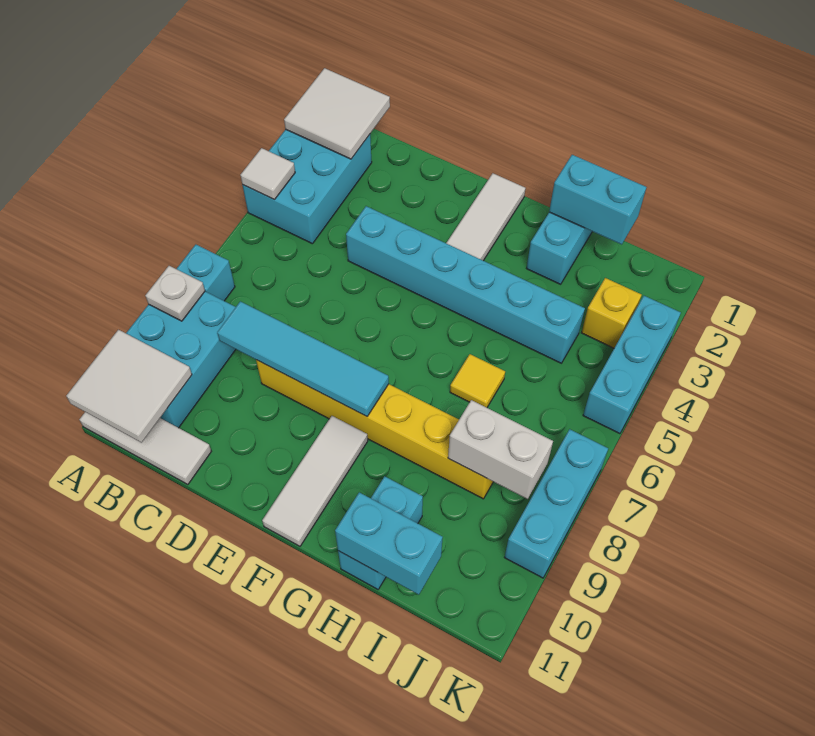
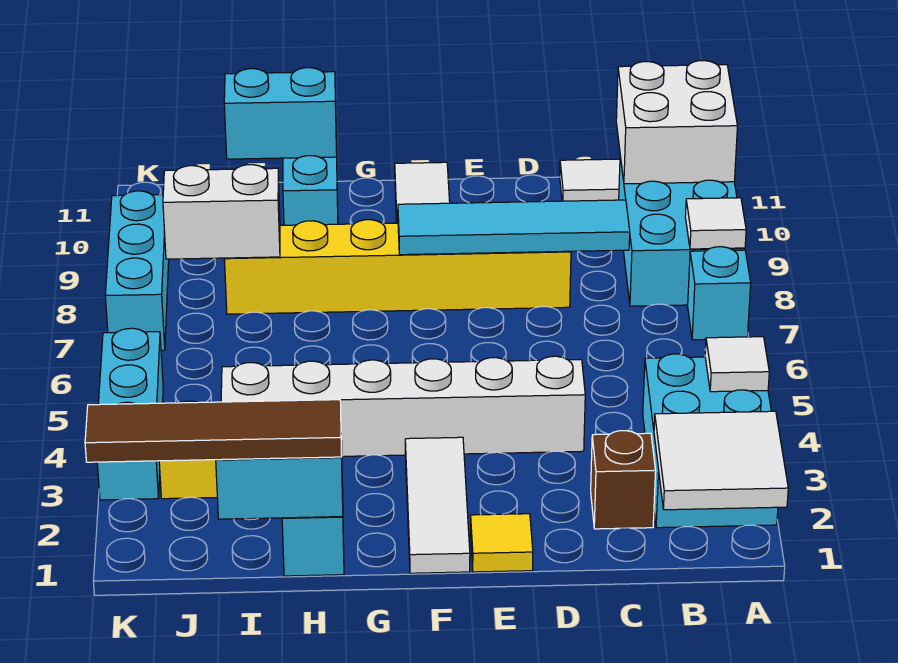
white 1x1 plate [145,266,205,321] -> white 1x1 tile [685,198,746,249]
white 2x2 tile [66,330,192,443] -> white 2x2 brick [616,61,737,184]
none -> brown 1x1 brick [591,431,656,529]
cyan 1x6 brick [346,206,585,363] -> white 1x6 brick [221,356,585,456]
none -> brown 1x4 tile [85,400,342,462]
yellow 1x1 tile [450,354,505,408] -> yellow 1x1 tile moved to [471,514,533,572]

